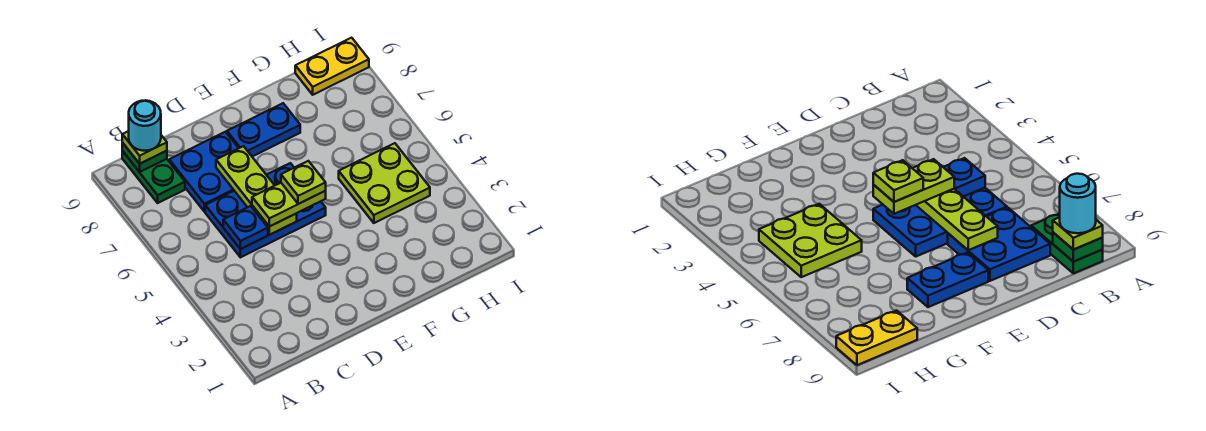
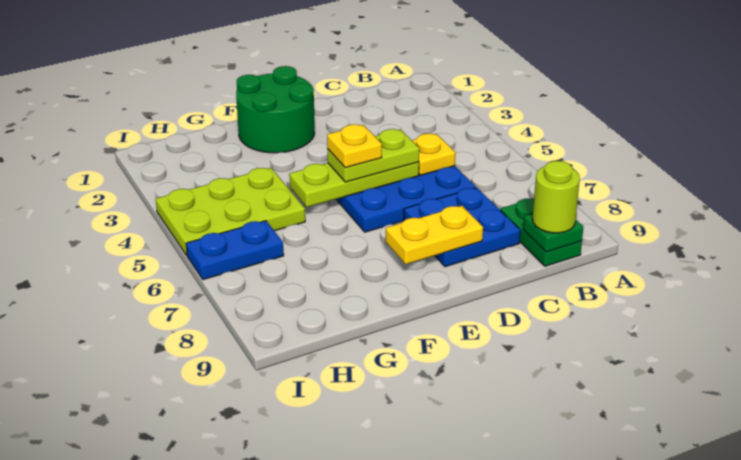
lime 1x1 plate [122,131,167,164] -> lime 1x1 round brick [533,161,580,233]
cyan 1x1 round brick [129,100,161,151] -> none
blue 1x1 plate [223,206,268,249] -> yellow 1x1 plate [412,134,455,175]
lime 1x3 plate [216,146,297,235] -> lime 1x3 plate turned to [289,162,419,207]
none -> green 2x2 round brick [236,66,315,153]
lime 1x1 plate [281,161,326,204] -> yellow 1x1 plate [327,125,382,168]
blue 1x2 plate [227,103,300,156] -> blue 1x2 plate moved to [186,221,284,280]
lime 2x2 plate [339,143,430,223] -> lime 2x3 plate [156,168,305,255]
yellow 1x2 plate [295,38,369,95] -> yellow 1x2 plate moved to [386,206,483,264]

